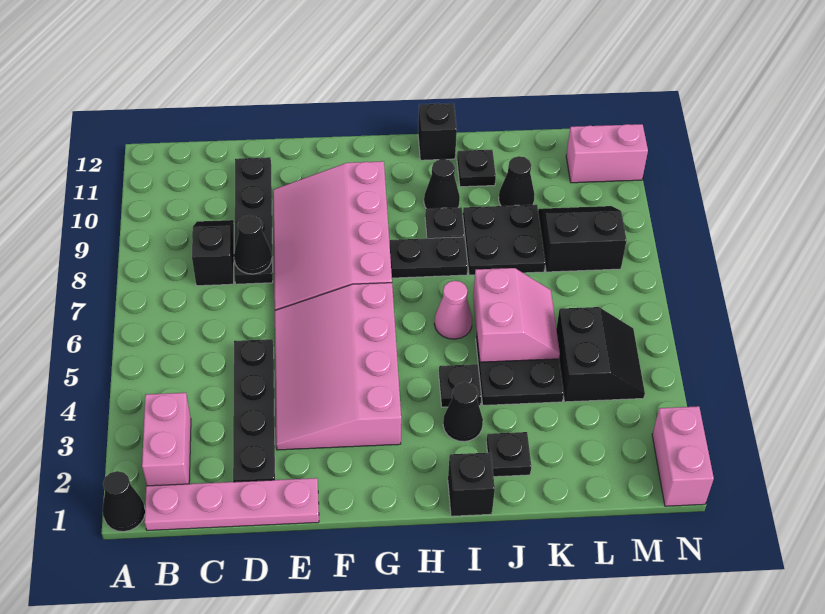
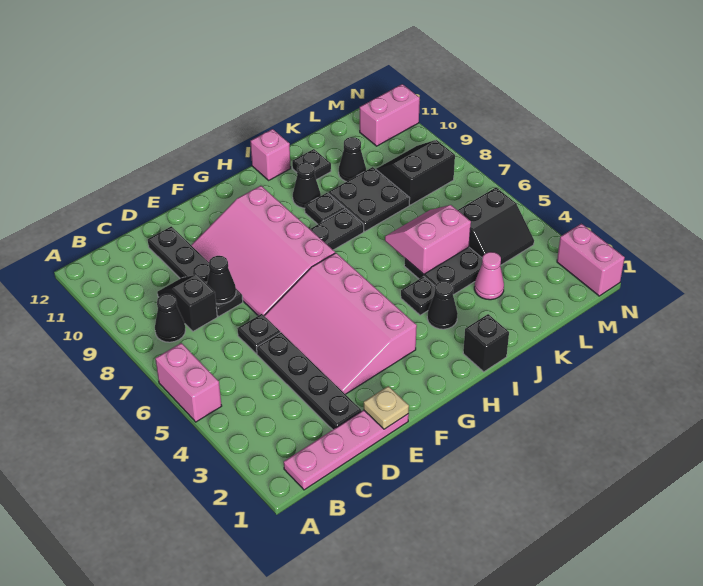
black 1x1 cone [103,471,145,532] -> black 1x1 cone moved to [155,294,186,342]
pink 1x2 brick [142,393,191,486] -> pink 1x2 brick moved to [155,343,222,422]
none -> tan 1x1 plate [364,386,409,429]
pink 1x1 cone [434,281,472,339] -> pink 1x1 cone moved to [474,252,504,300]
black 1x1 brick [418,103,457,160] -> pink 1x1 brick [251,129,291,180]
black 1x1 plate [486,432,531,477] -> black 1x1 plate moved to [237,314,280,354]
pink 2x2 slope [473,268,560,362] -> pink 2x2 slope turned to [385,205,471,274]
black 2x2 slope [556,307,645,402] -> black 2x2 slope turned to [458,187,534,266]

